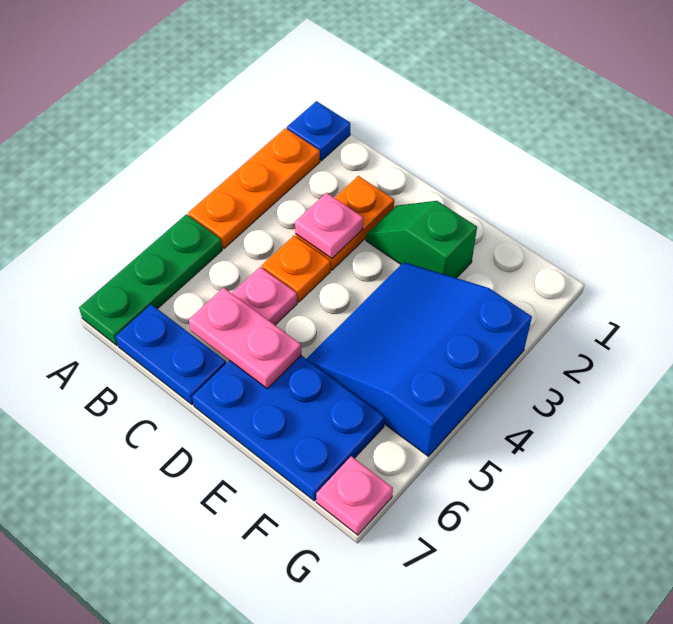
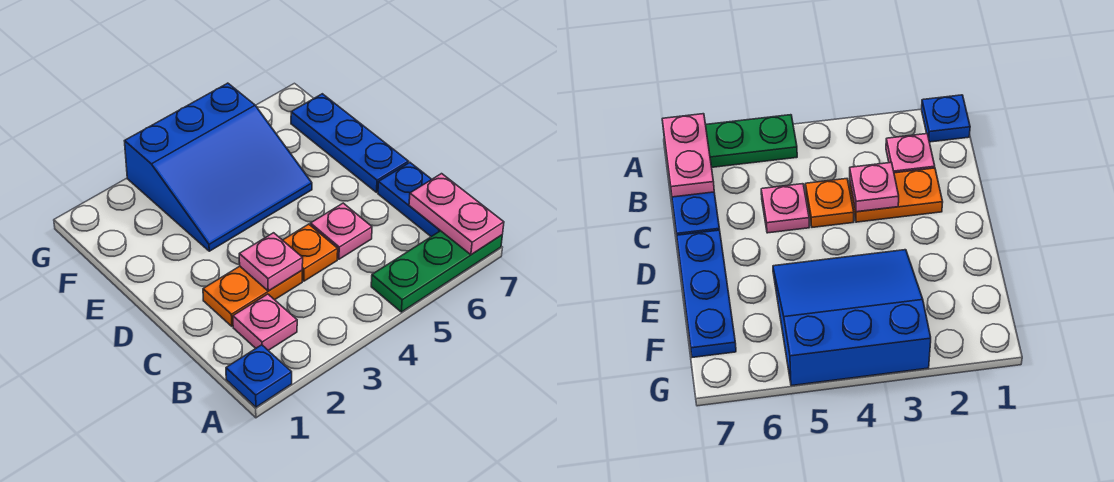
orange 1x3 plate [188,128,320,248] -> none
pink 1x2 plate [189,288,302,389] -> pink 1x2 plate moved to [409,174,504,255]
green 1x2 slope [366,201,477,278] -> none
blue 2x3 plate [192,355,385,501] -> blue 1x3 plate [291,94,408,192]
pink 1x1 plate [316,456,393,535] -> pink 1x1 plate moved to [233,294,297,350]

